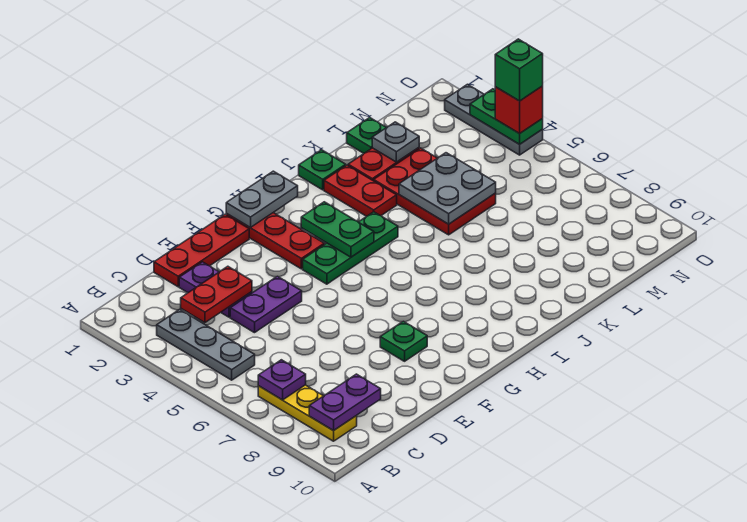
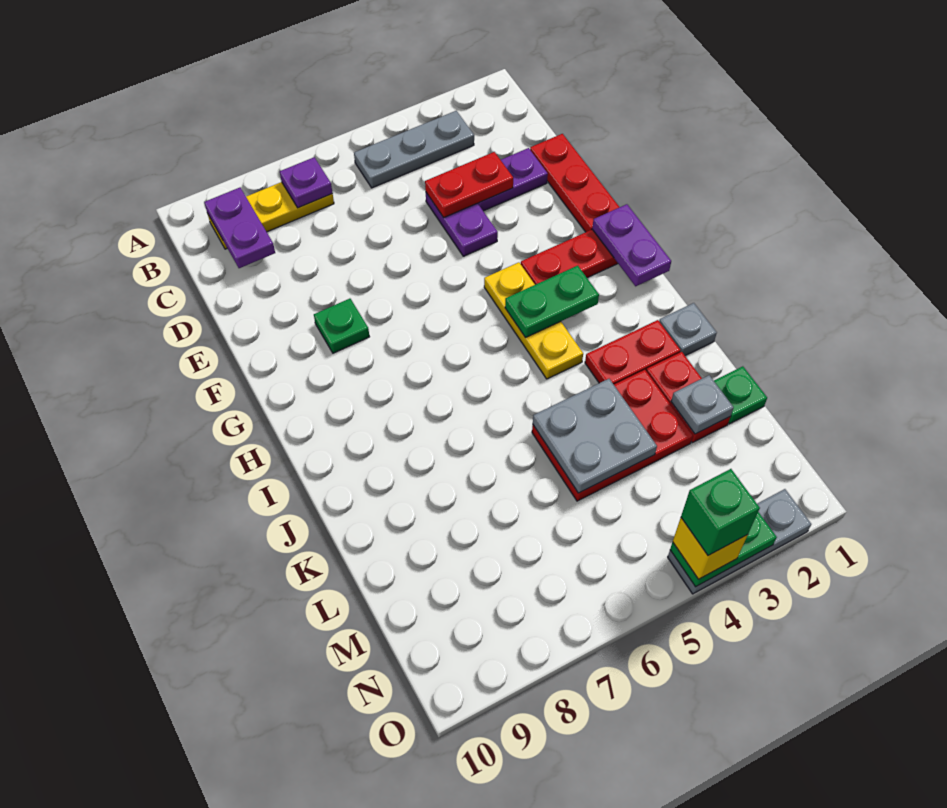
red 1x2 plate [181,266,252,323] -> red 1x2 plate turned to [425,152,513,217]
grey 1x2 plate [226,171,298,227] -> purple 1x2 plate [592,204,671,286]
green 1x3 plate [303,212,398,284] -> yellow 1x3 plate [484,262,583,379]
green 1x1 plate [299,150,346,190] -> grey 1x1 plate [659,303,717,356]
red 1x1 brick [495,86,543,134] -> yellow 1x1 brick [673,518,748,579]

